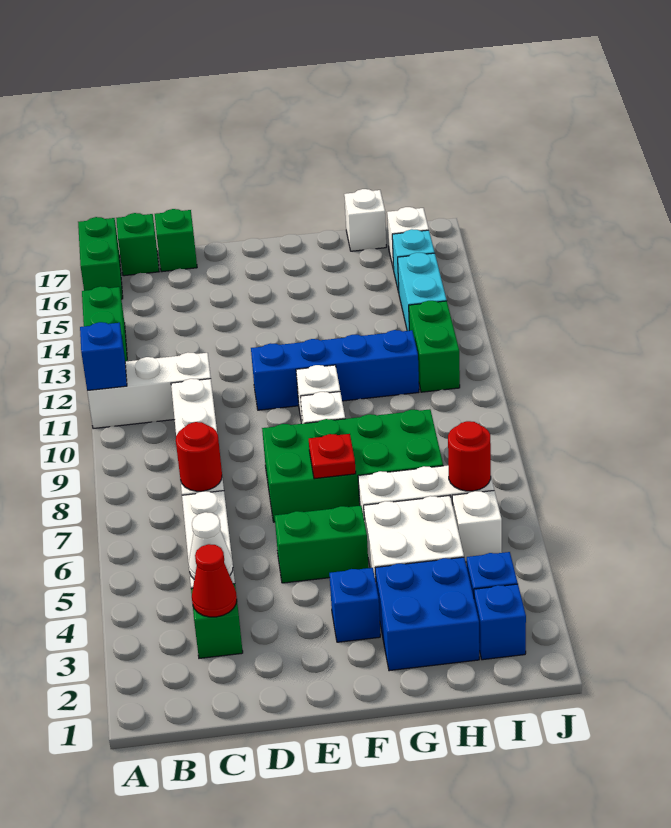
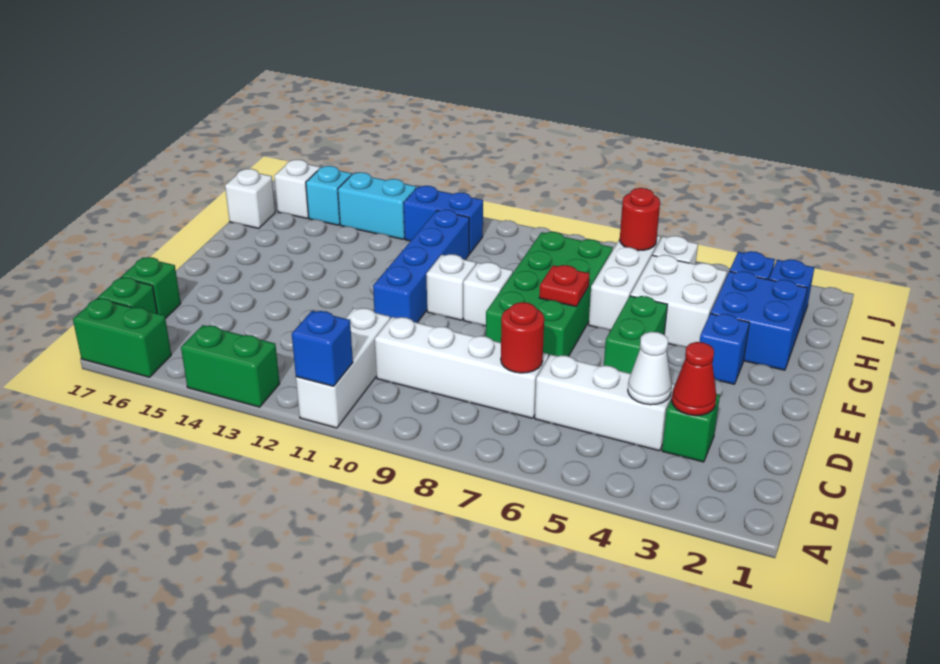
green 1x2 brick [409,301,460,392] -> blue 1x2 brick [404,186,483,254]

